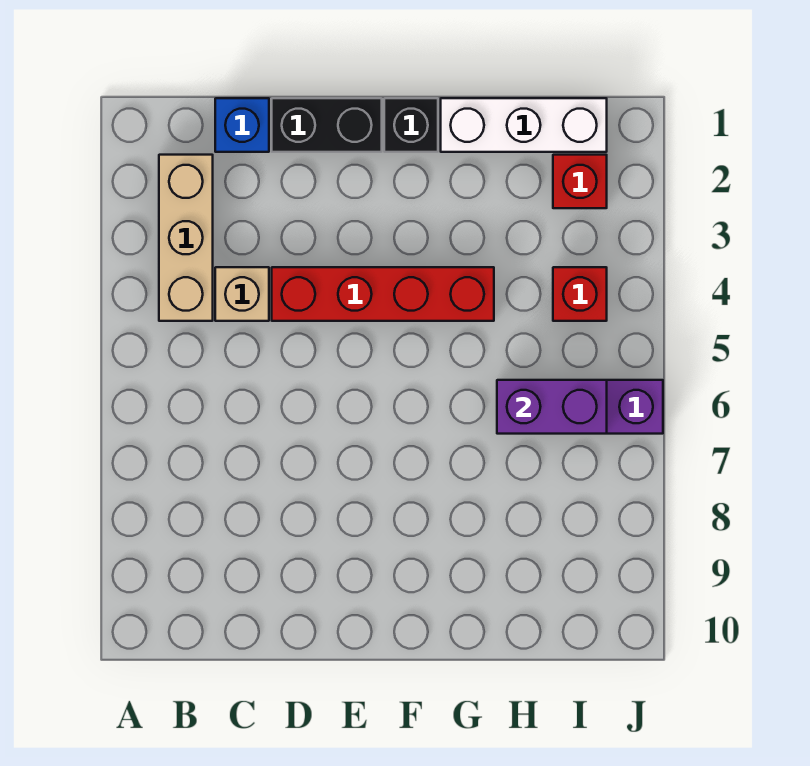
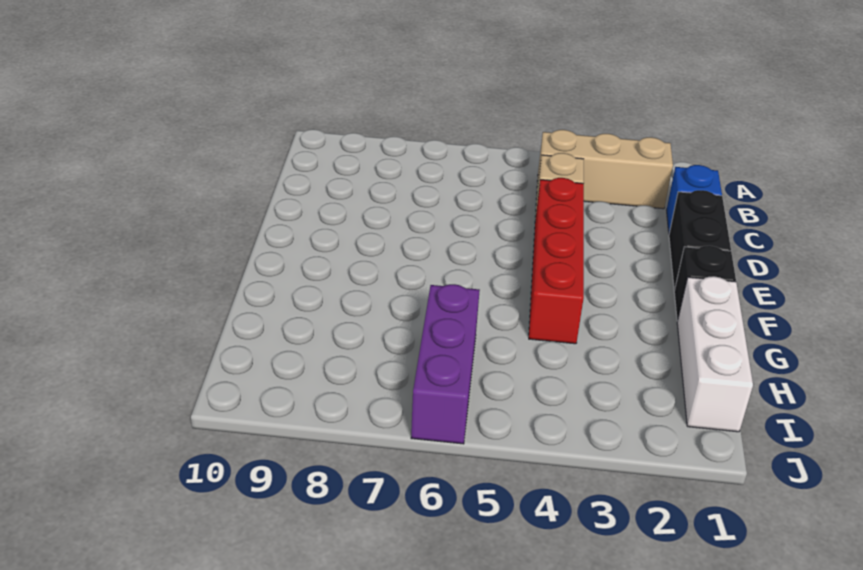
purple 1x2 brick [497,380,607,434] -> none
red 1x1 brick [553,155,607,208] -> none
red 1x1 brick [553,267,607,321] -> none

